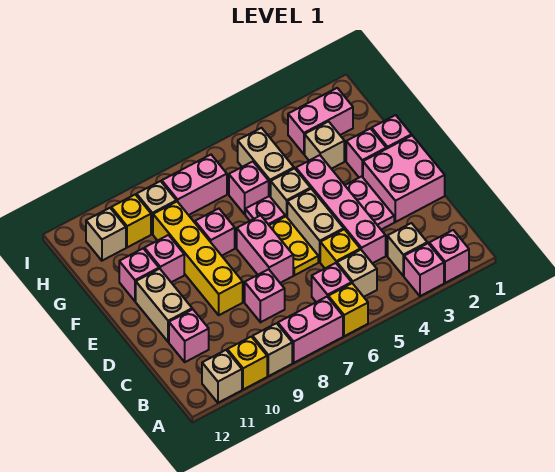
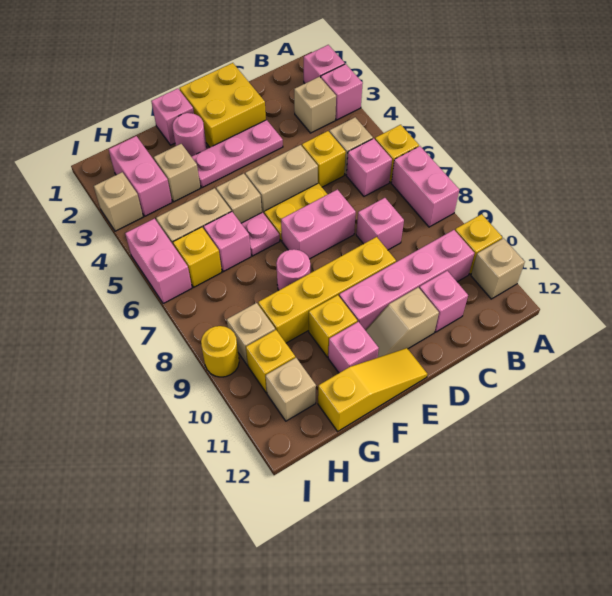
tan 1x1 brick [253,323,292,376] -> tan 1x1 brick moved to [94,172,143,231]
pink 1x4 brick [296,155,386,263] -> pink 1x4 brick moved to [339,230,474,330]
pink 2x2 brick [363,136,445,222] -> yellow 2x2 brick [180,63,266,147]
pink 1x2 plate [345,176,394,230] -> pink 1x3 plate [192,120,283,188]
tan 1x2 brick [136,269,192,342] -> tan 1x2 slope [365,287,439,358]
none -> yellow 1x3 slope [318,348,427,431]
pink 1x1 brick [346,128,386,178] -> pink 1x1 round brick [172,113,207,157]
pink 1x1 brick [195,209,235,256] -> pink 1x1 round brick [276,249,310,290]
pink 1x1 brick [144,235,184,282] -> yellow 1x1 brick [309,295,357,357]
none -> yellow 1x1 brick [173,227,222,287]
pink 1x2 brick [162,155,227,215] -> pink 1x2 brick moved to [125,219,192,304]
none -> yellow 1x1 round brick [201,326,239,377]

